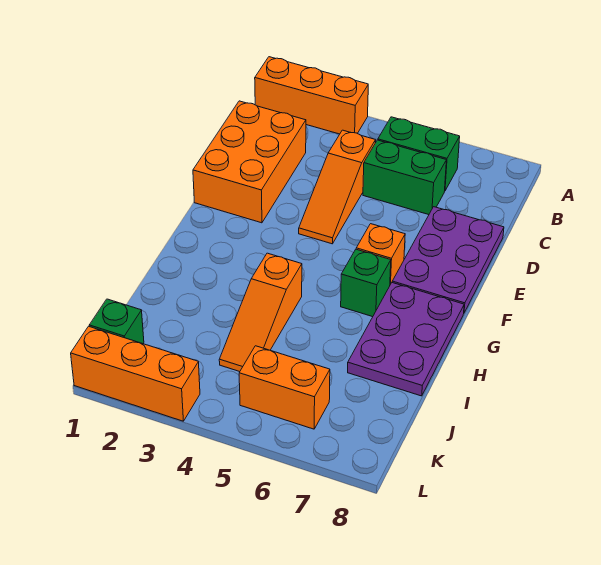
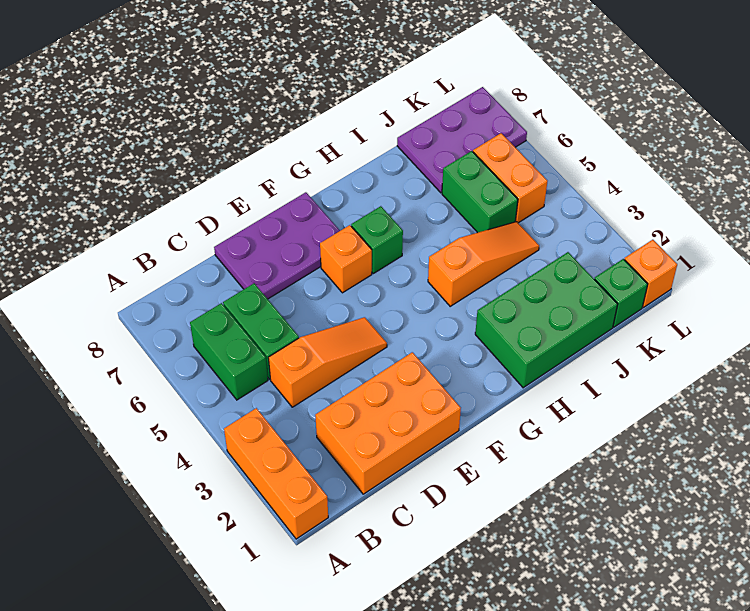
purple 2x3 plate [348,283,464,396] -> purple 2x3 plate moved to [397,87,527,193]
none -> green 2x3 brick [475,252,618,388]
none -> green 1x2 brick [442,151,518,233]
orange 1x3 brick [71,326,200,421] -> orange 1x1 brick [624,240,677,307]

